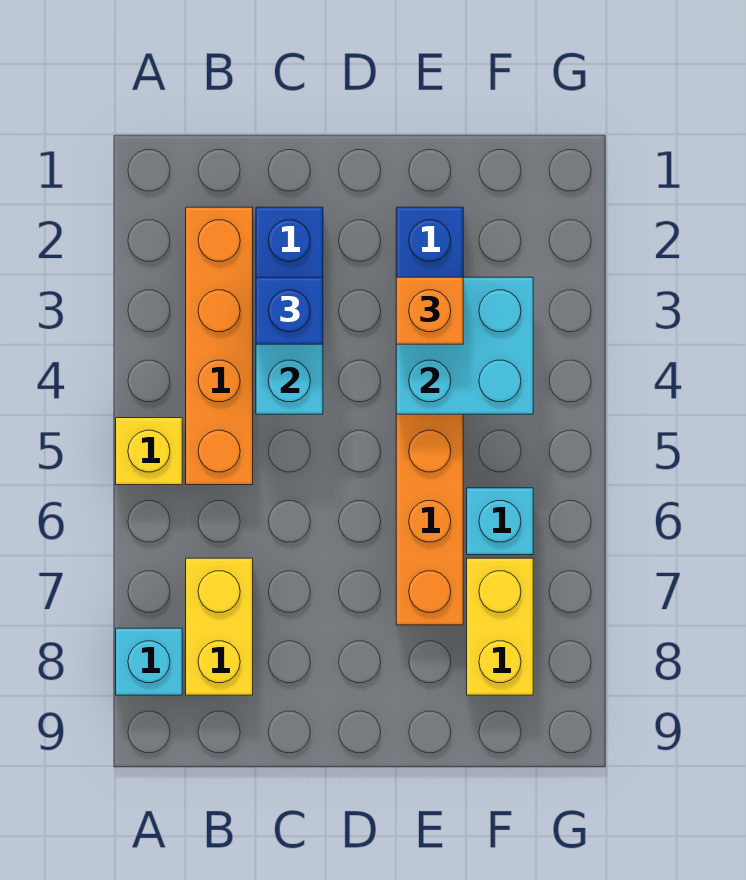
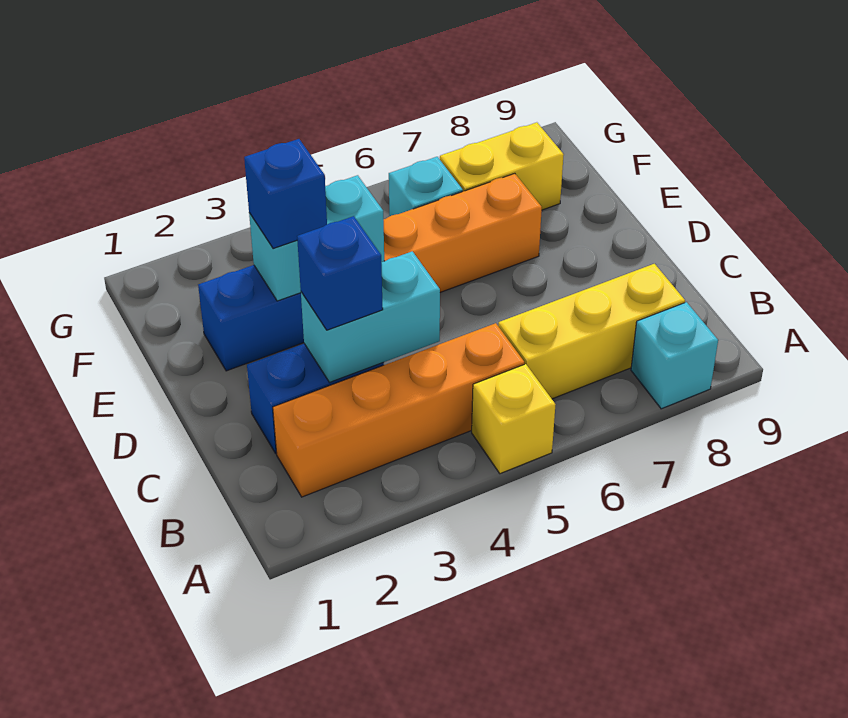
yellow 1x2 brick [186,558,253,695] -> yellow 1x3 brick [498,264,685,399]
cyan 2x2 brick [396,277,533,414] -> cyan 1x2 brick [249,175,384,301]
orange 1x1 brick [396,277,463,344] -> blue 1x1 brick [244,139,327,249]

